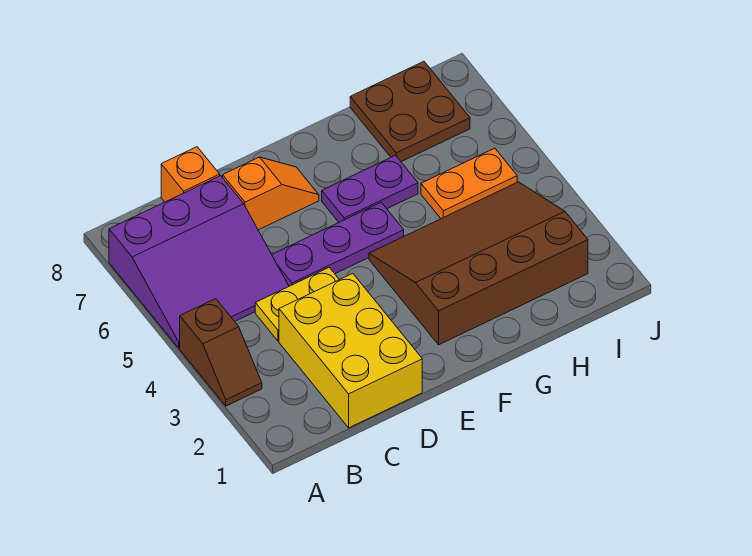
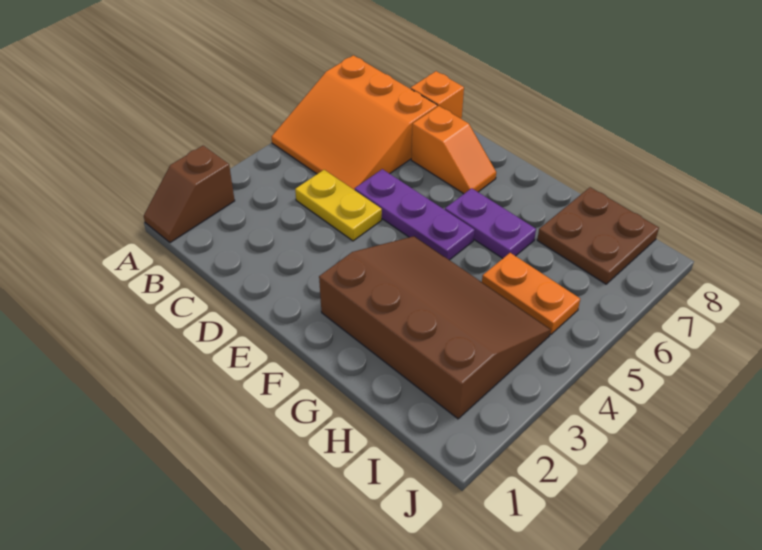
brown 1x2 slope [180,299,262,406] -> brown 1x2 slope moved to [144,146,235,243]
purple 3x3 slope [109,176,289,348] -> orange 3x3 slope [272,55,437,190]
yellow 2x3 brick [279,273,422,428] -> none

